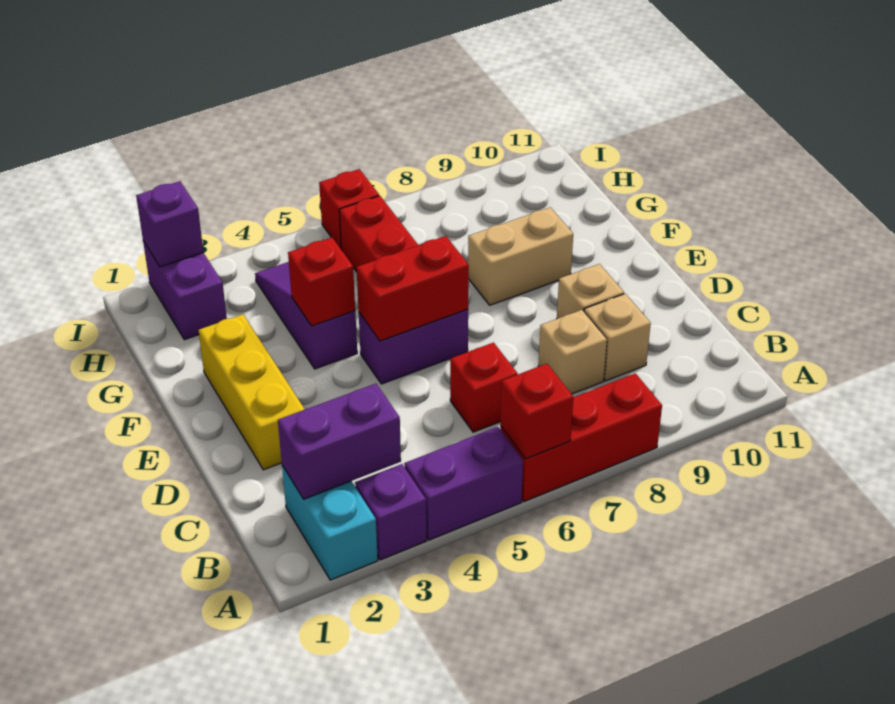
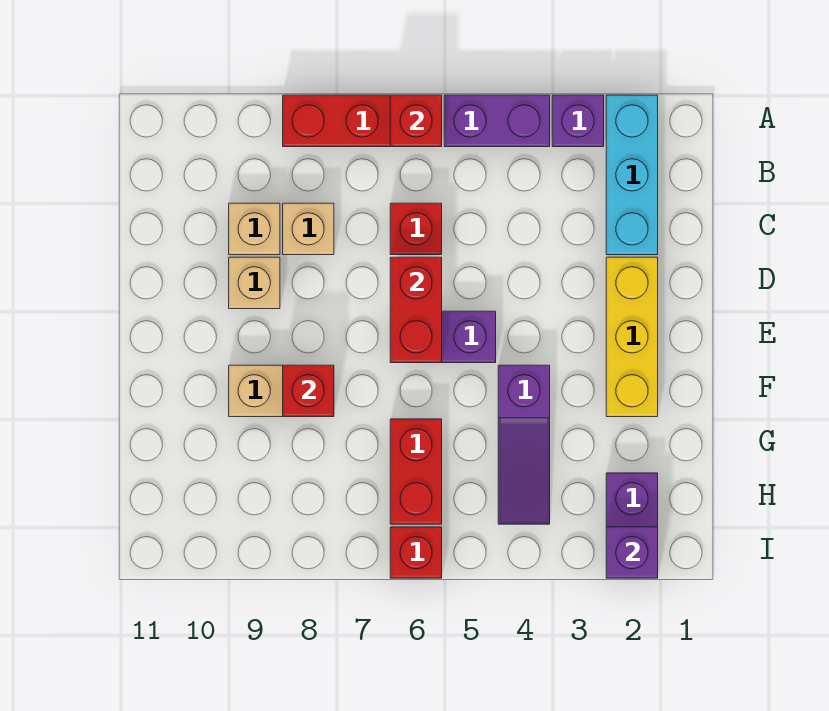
cyan 1x2 brick [282,466,378,580] -> cyan 1x3 brick [606,95,658,255]
purple 1x2 brick [278,384,401,499] -> none
red 1x2 brick [357,236,469,341] -> red 1x2 brick turned to [390,257,442,363]
red 1x1 brick [288,238,355,326] -> red 1x1 brick moved to [283,365,334,417]

